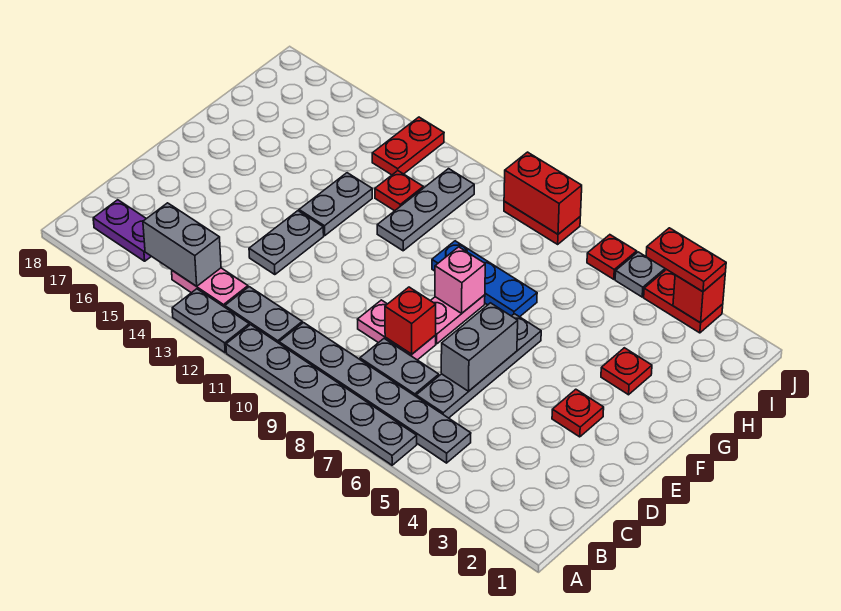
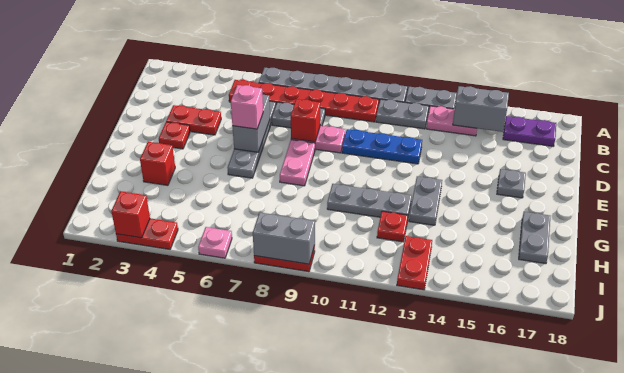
grey 1x6 plate [279,323,471,463] -> red 1x6 plate [229,80,379,122]
grey 1x2 plate [249,211,324,275] -> grey 1x2 plate moved to [519,212,550,264]
pink 1x1 brick [435,247,485,313] -> pink 1x1 brick moved to [231,85,263,129]
red 1x1 plate [601,348,652,395] -> red 1x1 brick [140,142,175,185]
blue 1x3 plate [432,241,537,317] -> blue 1x3 plate moved to [342,129,422,164]
grey 1x3 plate [377,169,474,251] -> grey 1x3 plate turned to [327,184,412,217]
red 1x2 plate [646,228,726,292] -> red 1x2 plate moved to [166,105,221,135]
grey 1x1 plate [615,252,665,297] -> grey 1x1 plate moved to [497,169,526,198]
red 1x1 plate [587,235,637,279] -> pink 1x1 plate [198,227,232,258]
red 1x2 brick [504,152,582,234] -> grey 1x2 brick [253,212,315,264]

